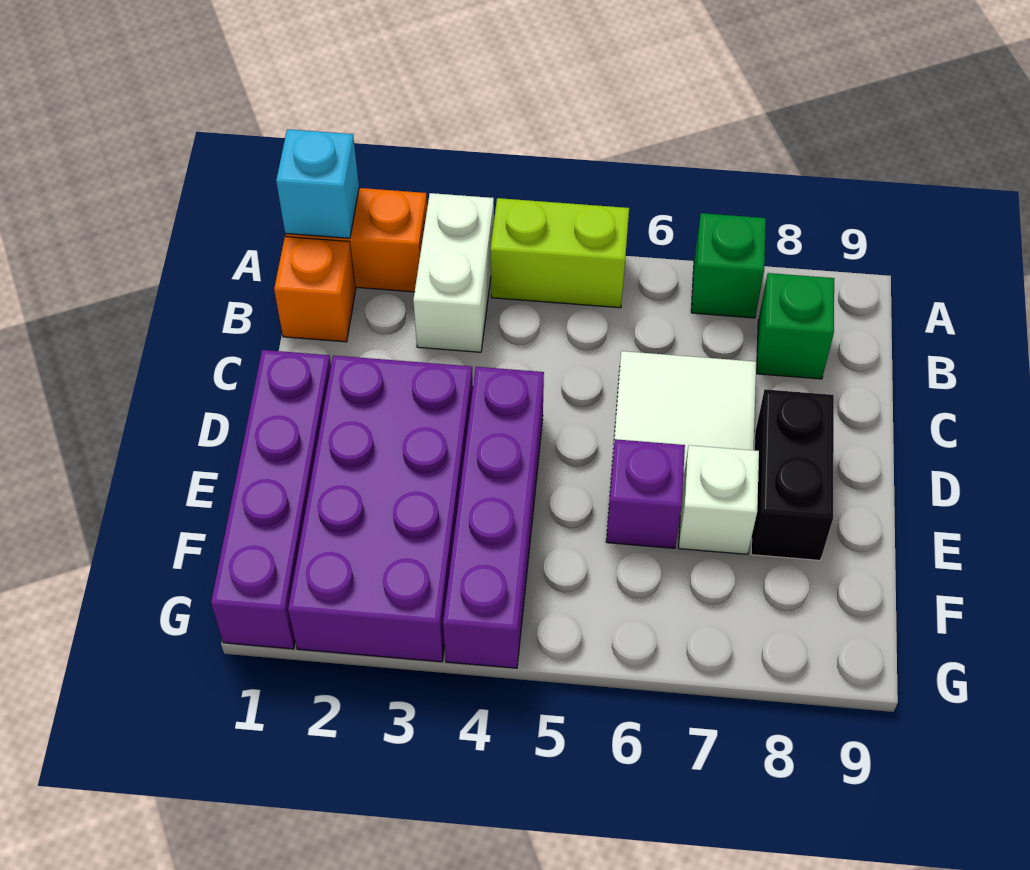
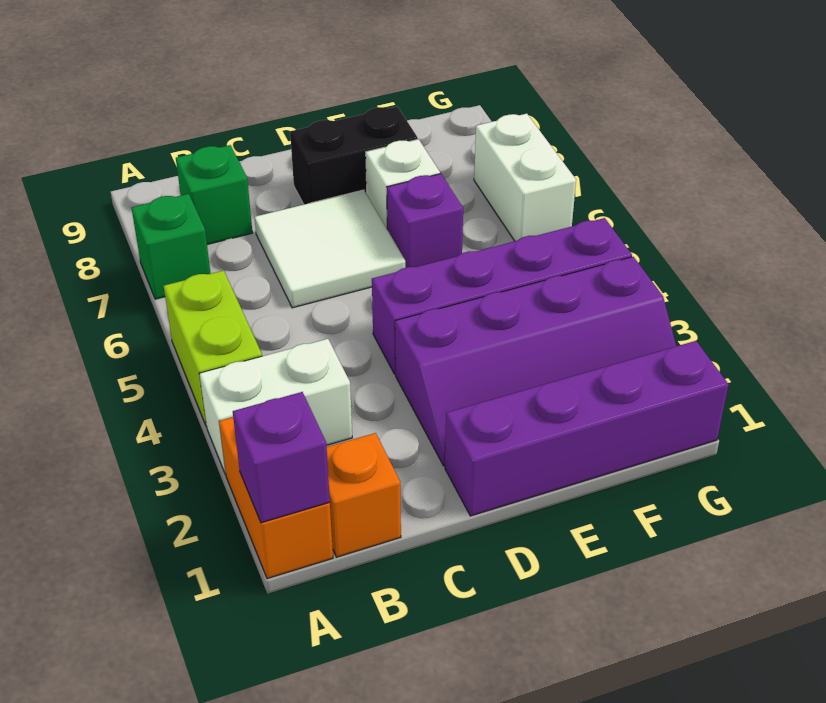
cyan 1x1 brick [276,129,359,238] -> purple 1x1 brick [233,392,330,523]
purple 2x4 brick [288,355,473,662] -> purple 2x4 slope [395,257,676,466]
none -> white 1x2 brick [474,114,576,241]

